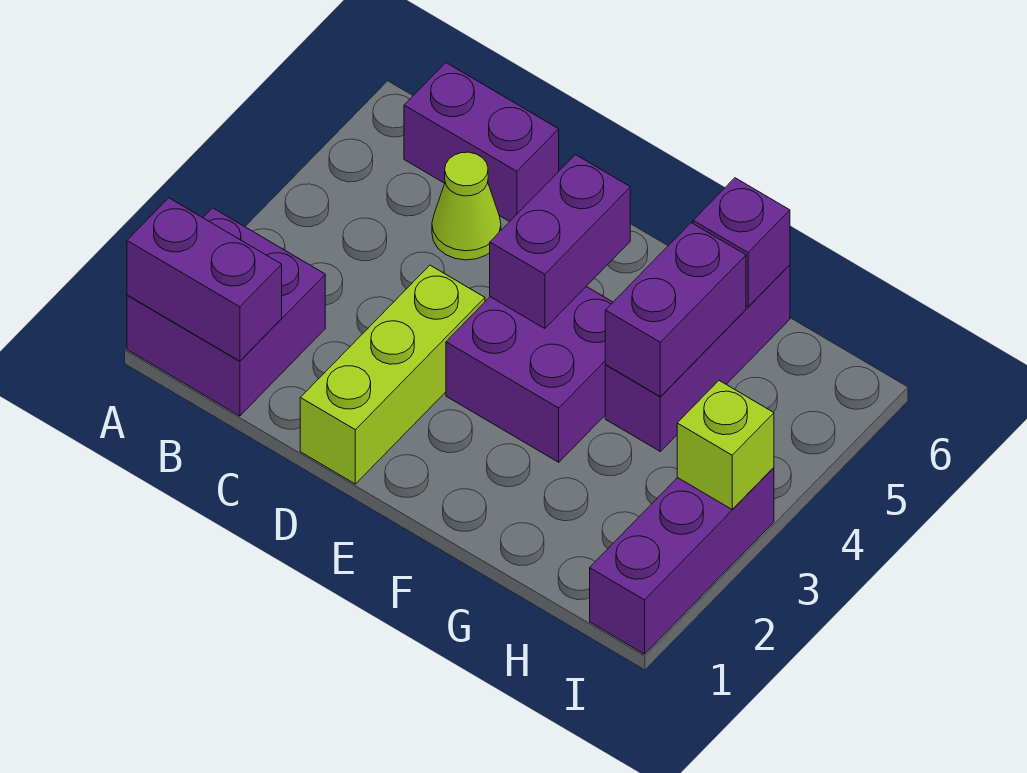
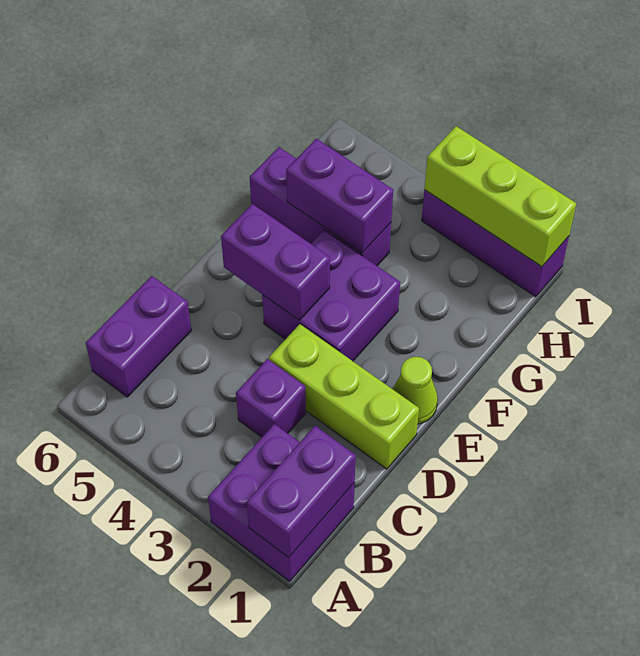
lime 1x1 cone [432,152,501,260] -> lime 1x1 cone moved to [393,357,438,424]
purple 1x1 brick [693,178,790,307] -> purple 1x1 brick moved to [236,359,306,437]
lime 1x1 brick [677,381,774,509] -> lime 1x3 brick [425,126,576,267]

